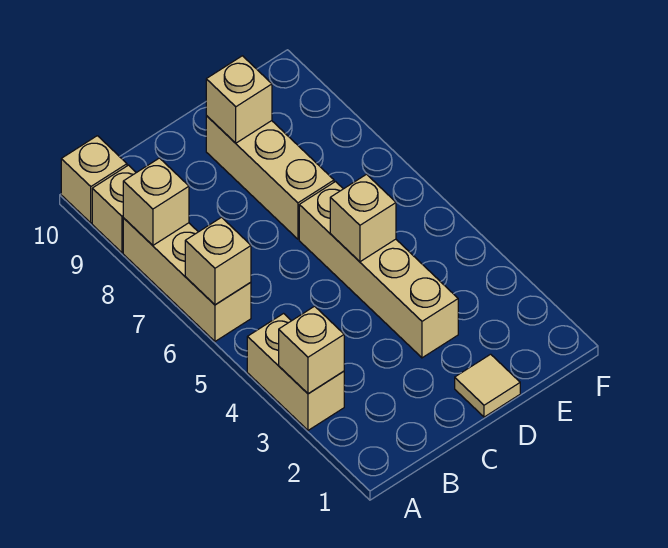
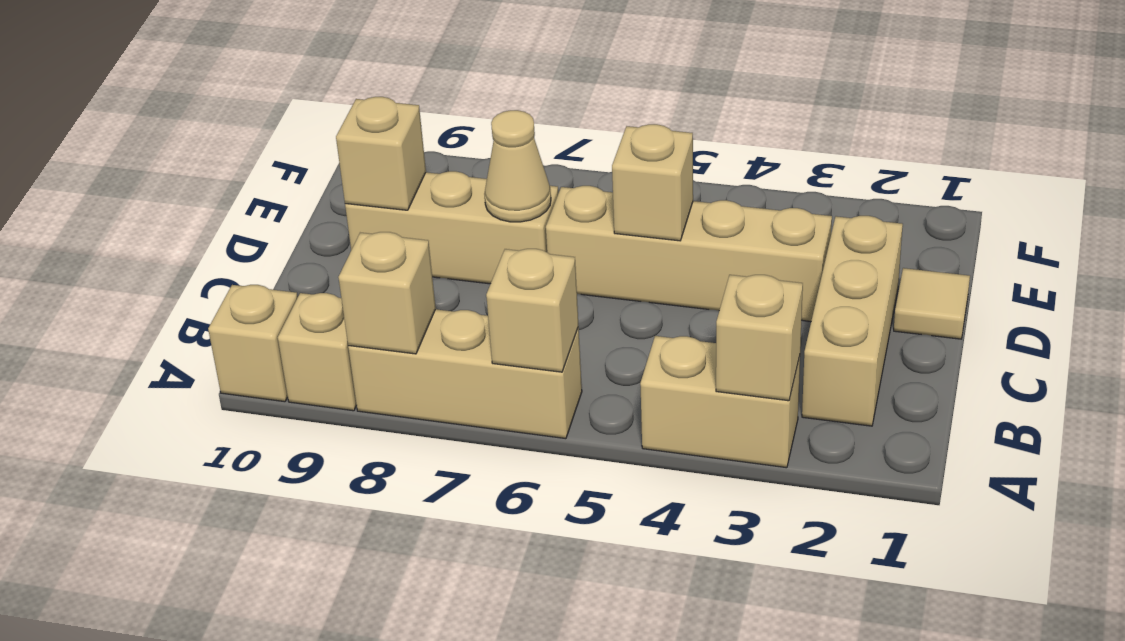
none -> tan 1x3 brick [802,216,903,426]
none -> tan 1x1 cone [484,110,551,222]

